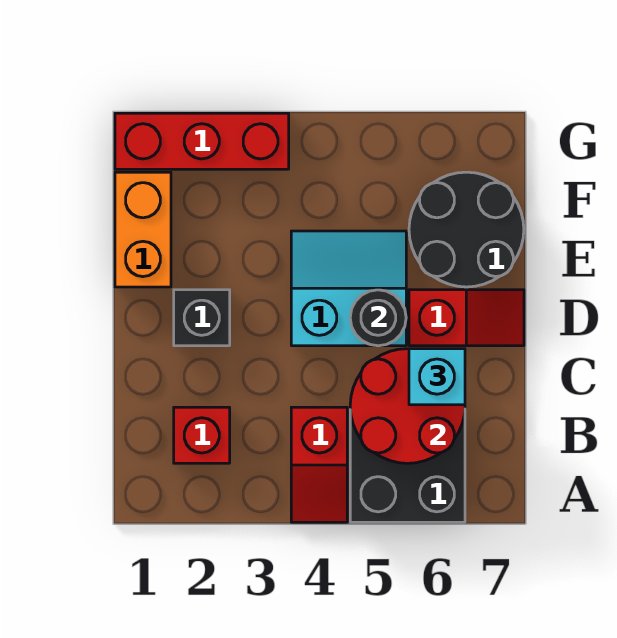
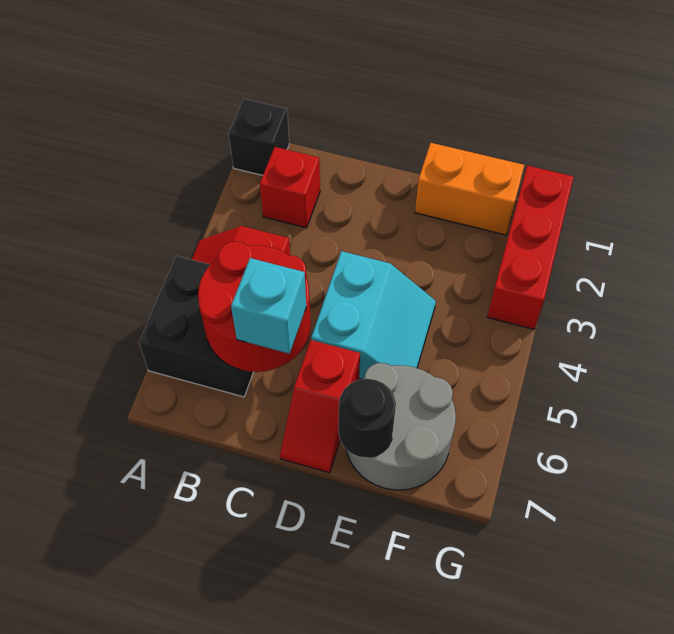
black 1x1 brick [174,290,230,346] -> black 1x1 brick moved to [229,99,289,175]
black 1x1 round brick [350,290,406,346] -> black 1x1 round brick moved to [339,379,396,458]
black 2x2 round brick [409,172,524,287] -> grey 2x2 round brick [346,363,456,490]

